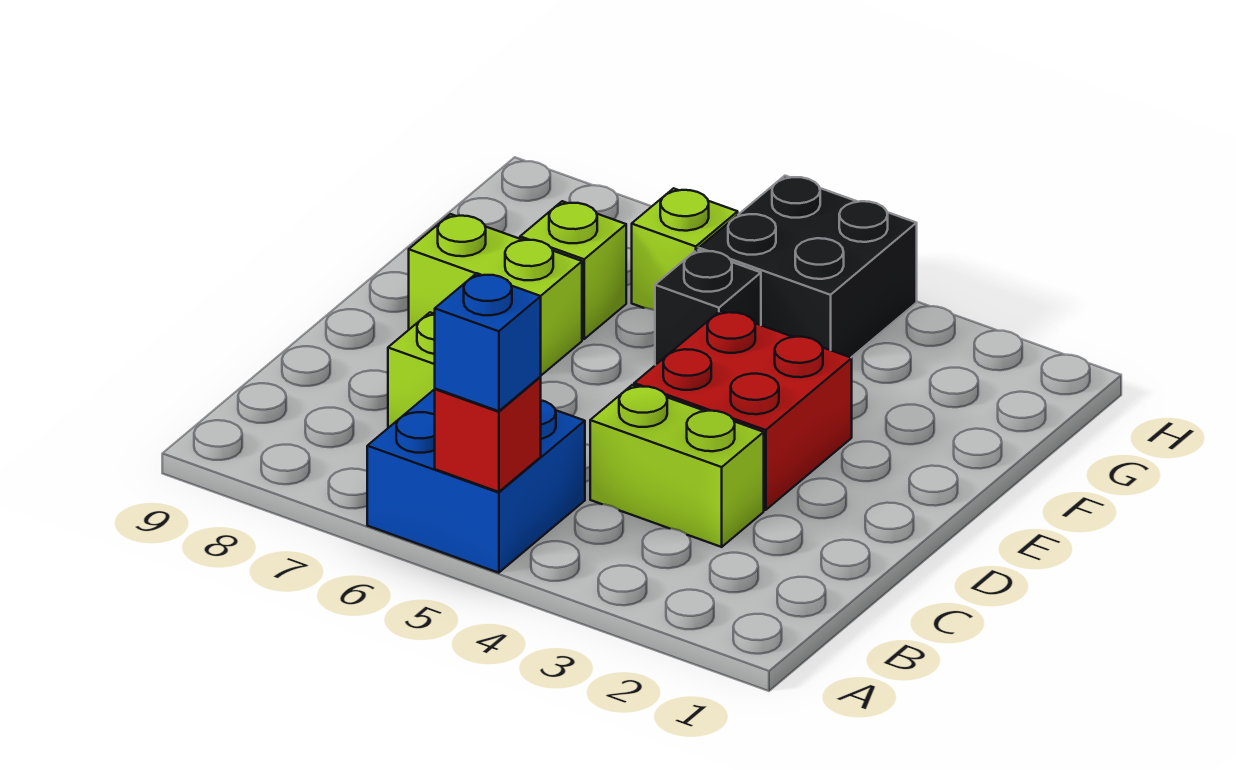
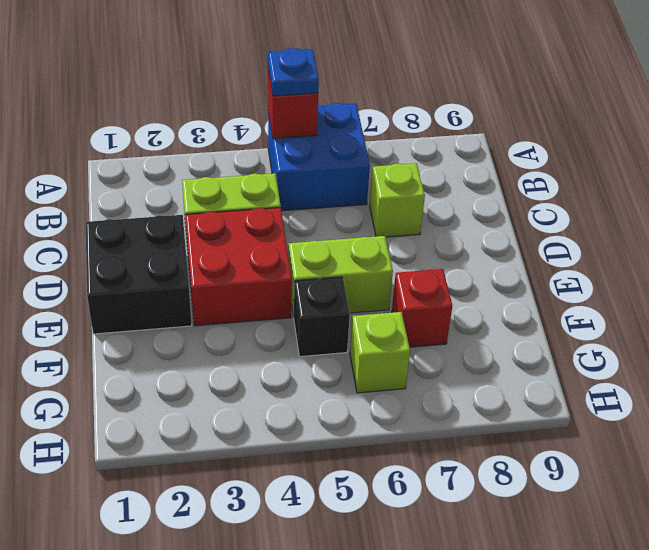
blue 1x1 brick [435,273,541,411] -> blue 1x1 plate [268,48,319,96]
lime 1x2 brick [409,214,582,375] -> lime 1x2 brick moved to [289,236,393,317]
lime 1x1 brick [520,201,626,339] -> red 1x1 brick [392,269,452,347]
black 2x2 brick [699,176,917,357] -> black 2x2 brick moved to [86,215,192,334]

